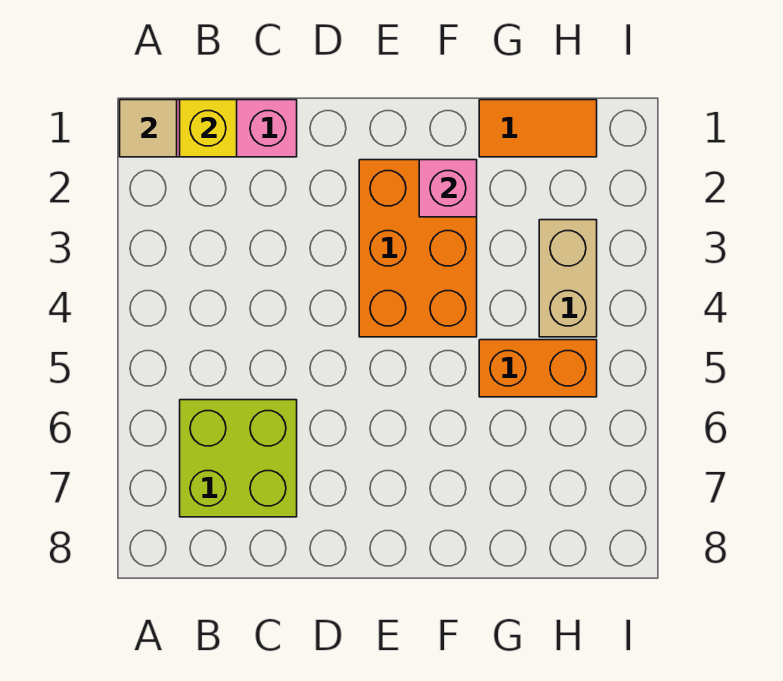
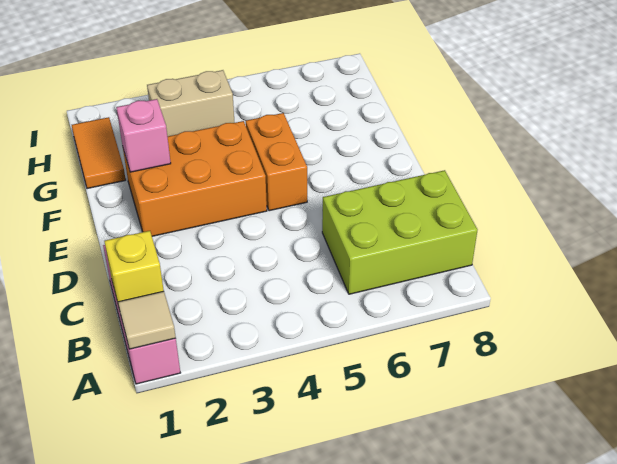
lime 2x2 brick [180,400,297,517] -> lime 2x3 brick [322,170,477,294]
orange 1x2 brick [479,340,597,397] -> orange 1x2 brick moved to [246,113,307,211]

